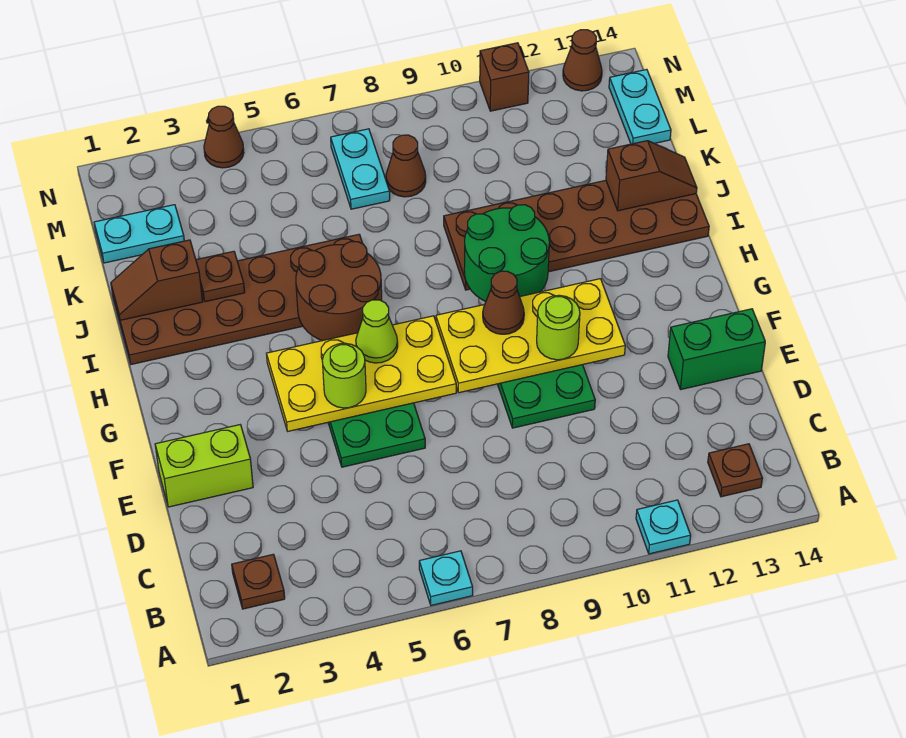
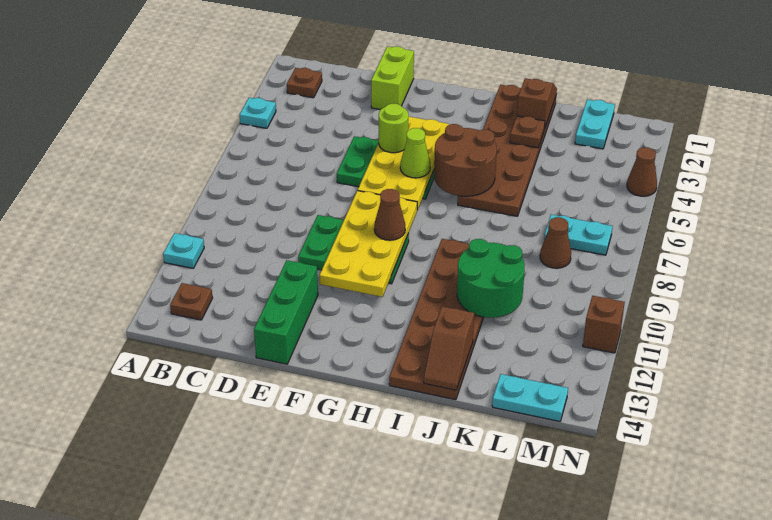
cyan 1x1 plate [419,551,473,605] -> cyan 1x1 plate moved to [240,98,276,128]
green 1x2 brick [668,309,765,389] -> green 1x3 brick [254,260,318,364]
lime 1x1 round brick [537,295,580,360] -> none
green 2x2 round brick [464,205,549,302] -> green 2x2 round brick moved to [457,239,525,318]
brown 1x1 cone [563,30,602,91] -> none

